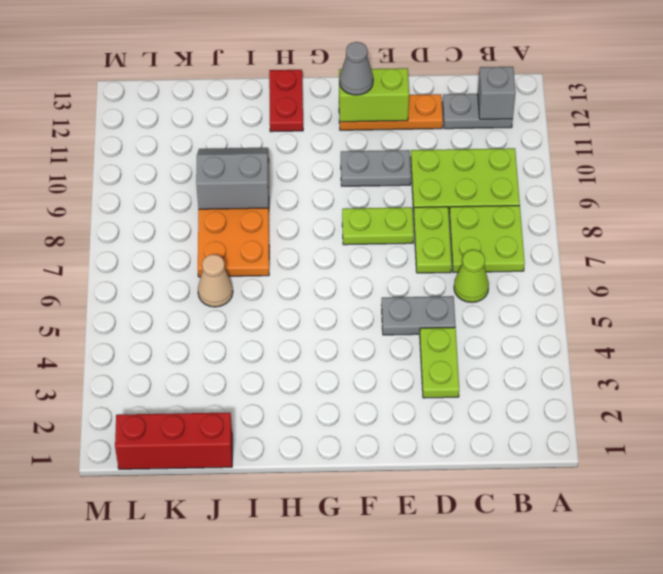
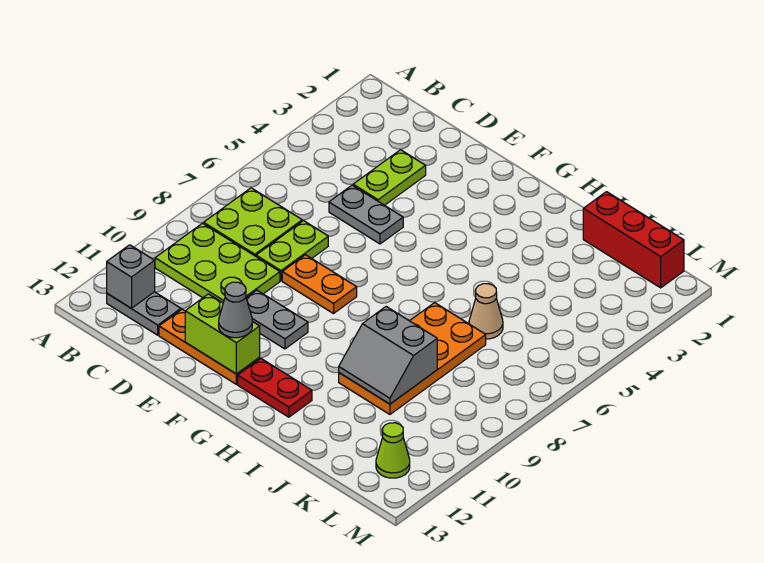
lime 1x1 cone [454,250,489,302] -> lime 1x1 cone moved to [376,423,410,478]
lime 1x2 plate [342,207,414,245] -> orange 1x2 plate [282,255,357,314]
red 1x2 plate [269,70,303,132] -> red 1x2 plate turned to [238,359,312,417]

